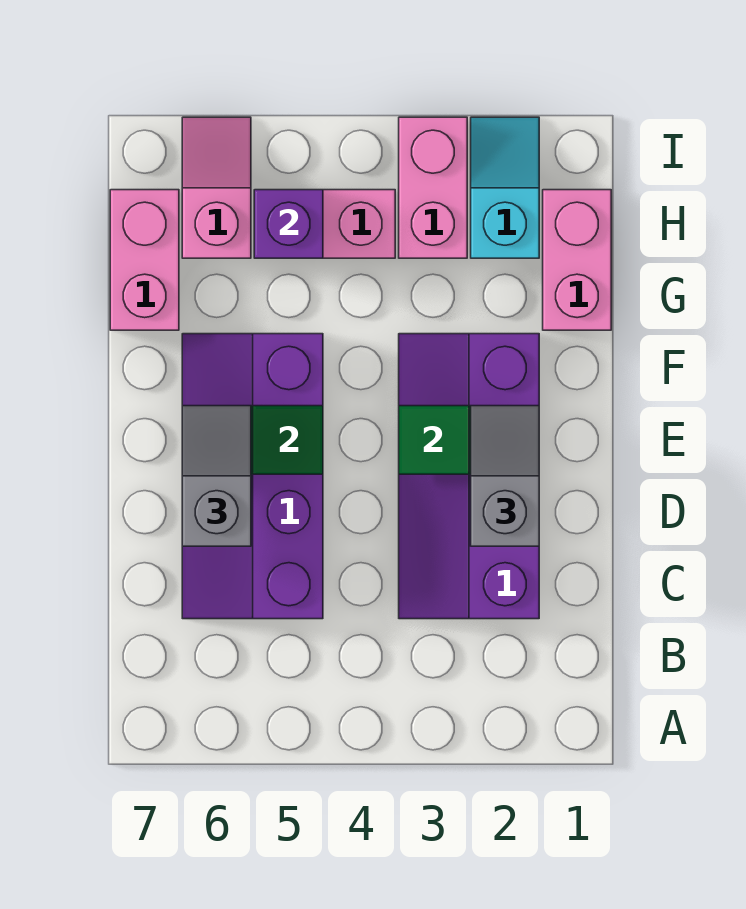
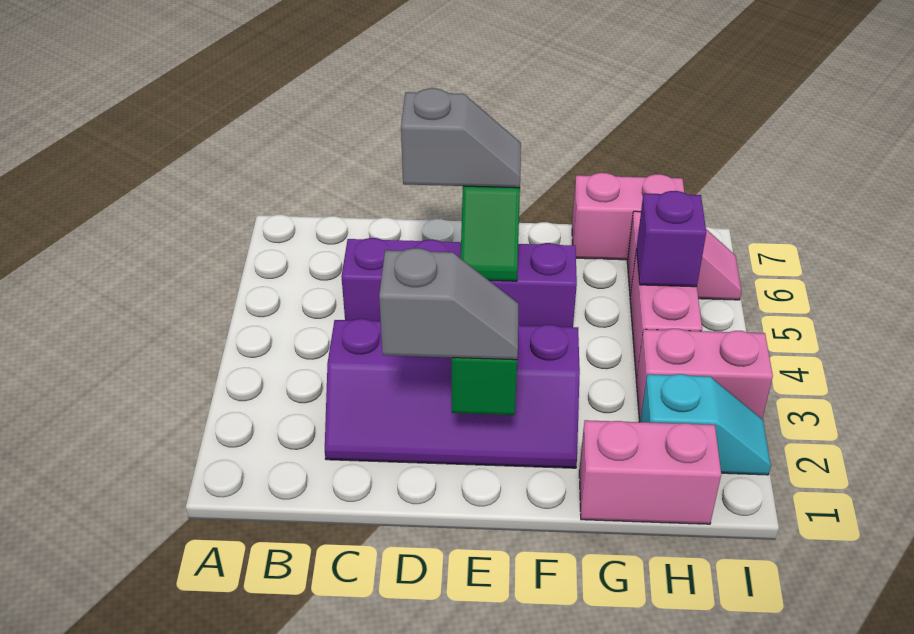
purple 2x4 slope [399,334,539,619] -> purple 2x4 slope turned to [325,319,580,468]

